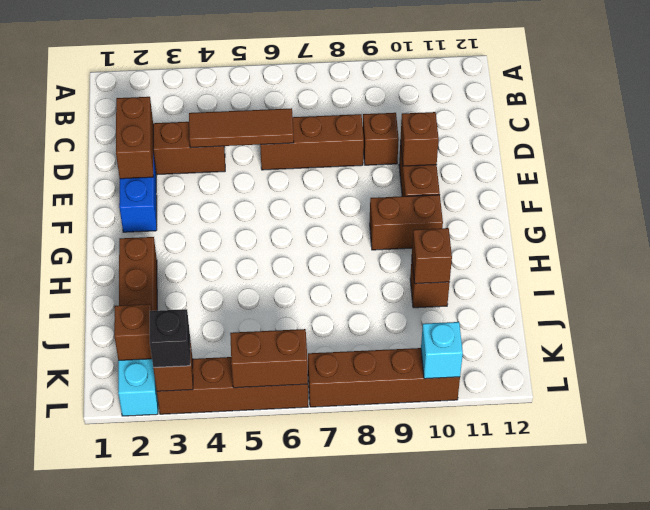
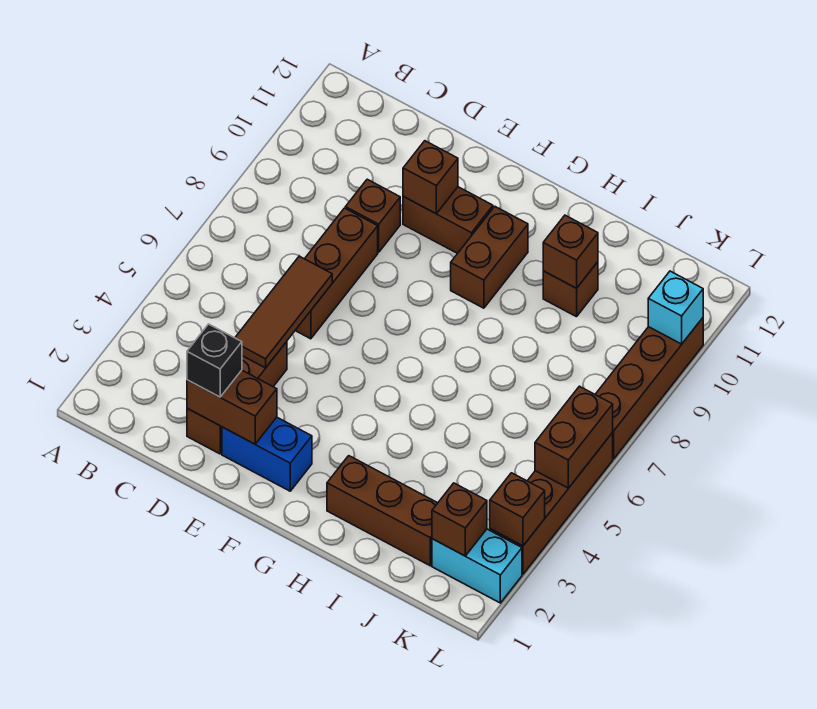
black 1x1 brick [150,309,190,367] -> black 1x1 brick moved to [187,324,242,397]

